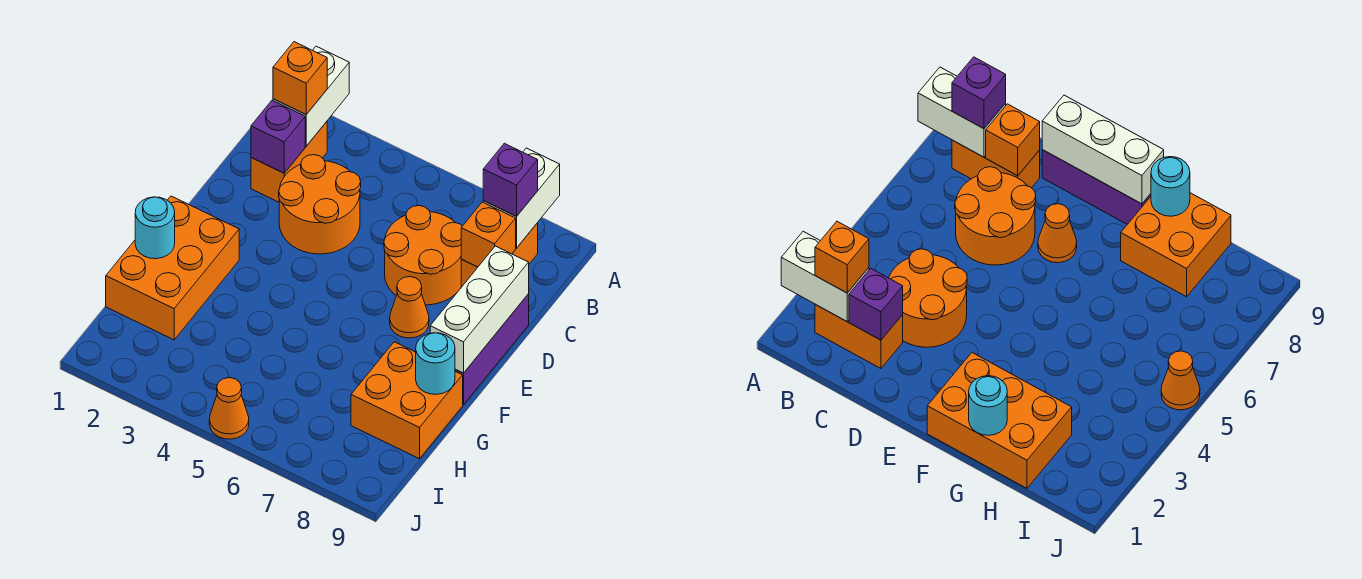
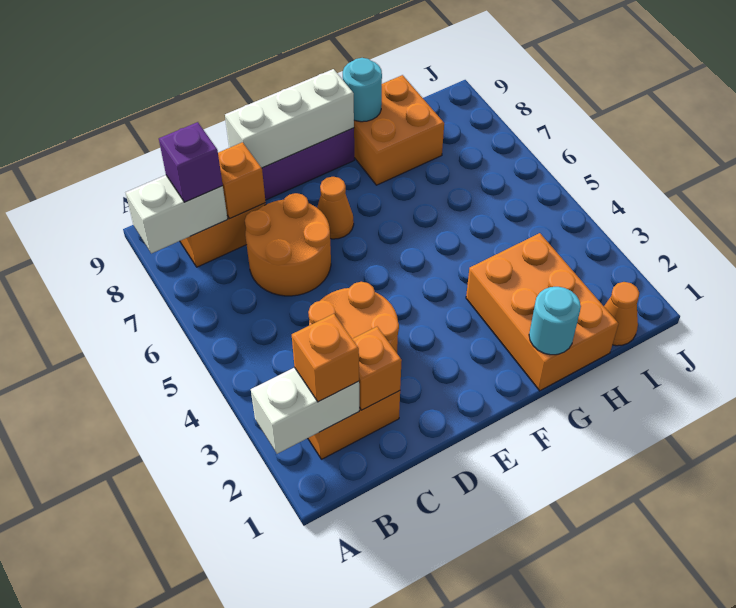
purple 1x1 brick [251,100,305,173] -> orange 1x1 brick [352,327,402,410]
orange 2x3 brick [106,196,239,340] -> orange 2x3 brick turned to [466,233,618,391]
orange 1x1 cone [209,378,249,439] -> orange 1x1 cone moved to [604,282,639,346]

